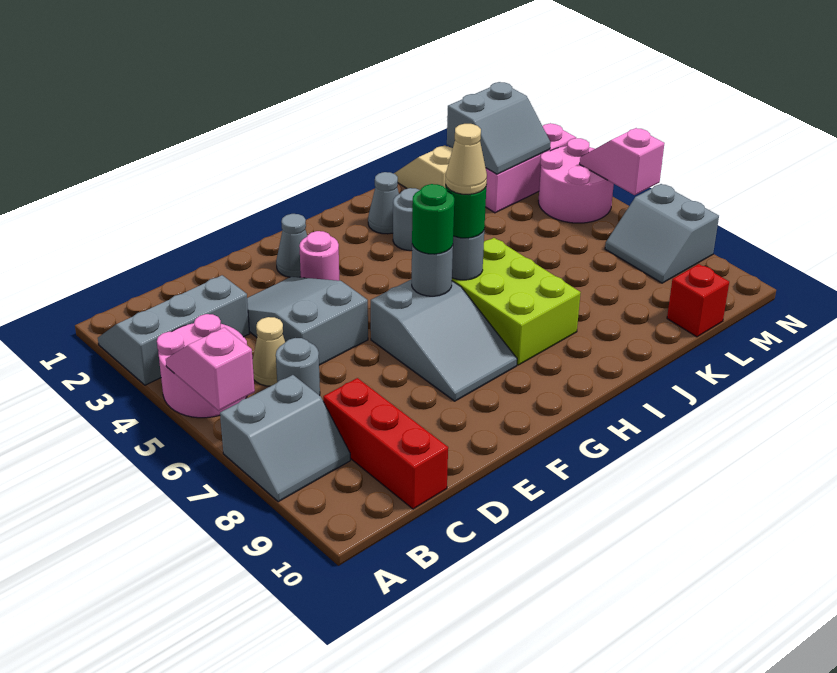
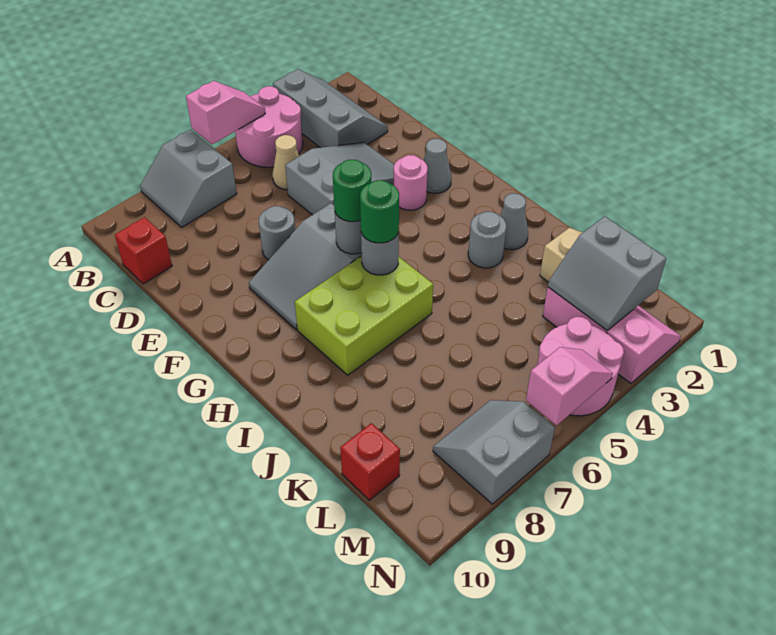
grey 1x1 round brick [276,338,320,395] -> grey 1x1 round brick moved to [259,206,295,260]
red 1x3 brick [323,378,448,509] -> red 1x1 brick [115,217,172,284]
tan 1x1 cone [445,124,487,194] -> none

